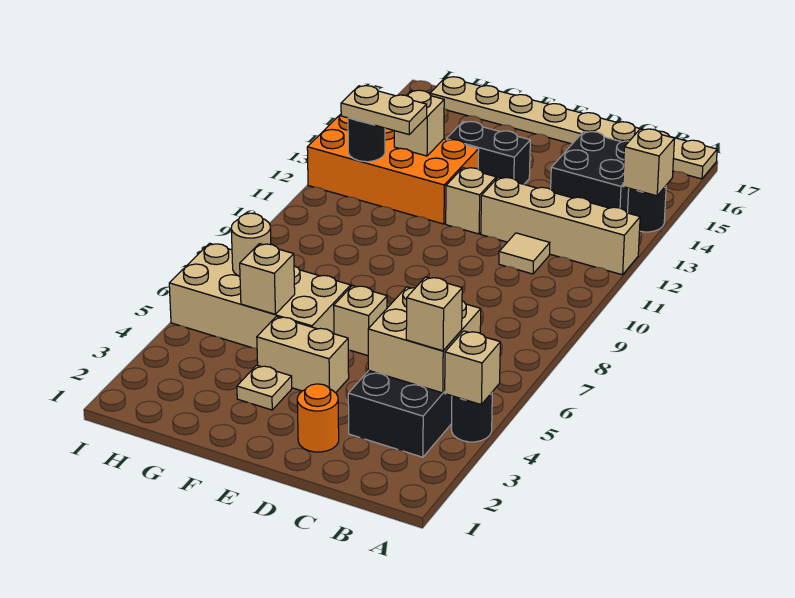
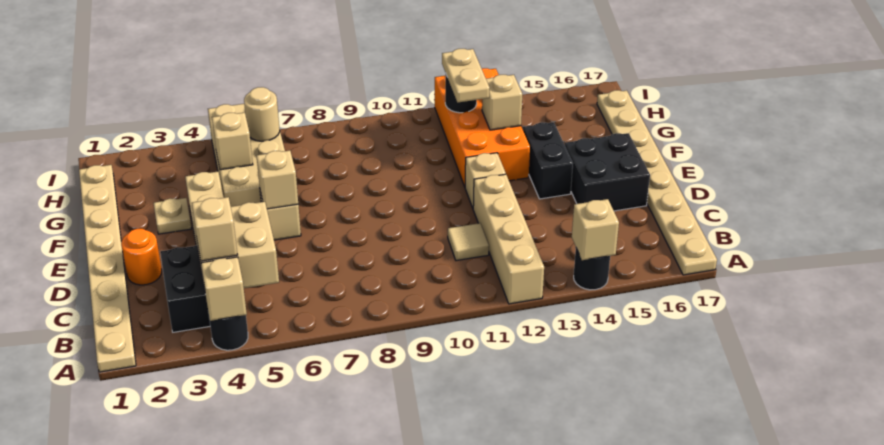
none -> tan 1x8 plate [79,165,136,372]
black 2x2 brick [551,132,629,213] -> black 2x2 brick moved to [565,133,650,211]
none -> tan 1x1 brick [257,150,298,209]

